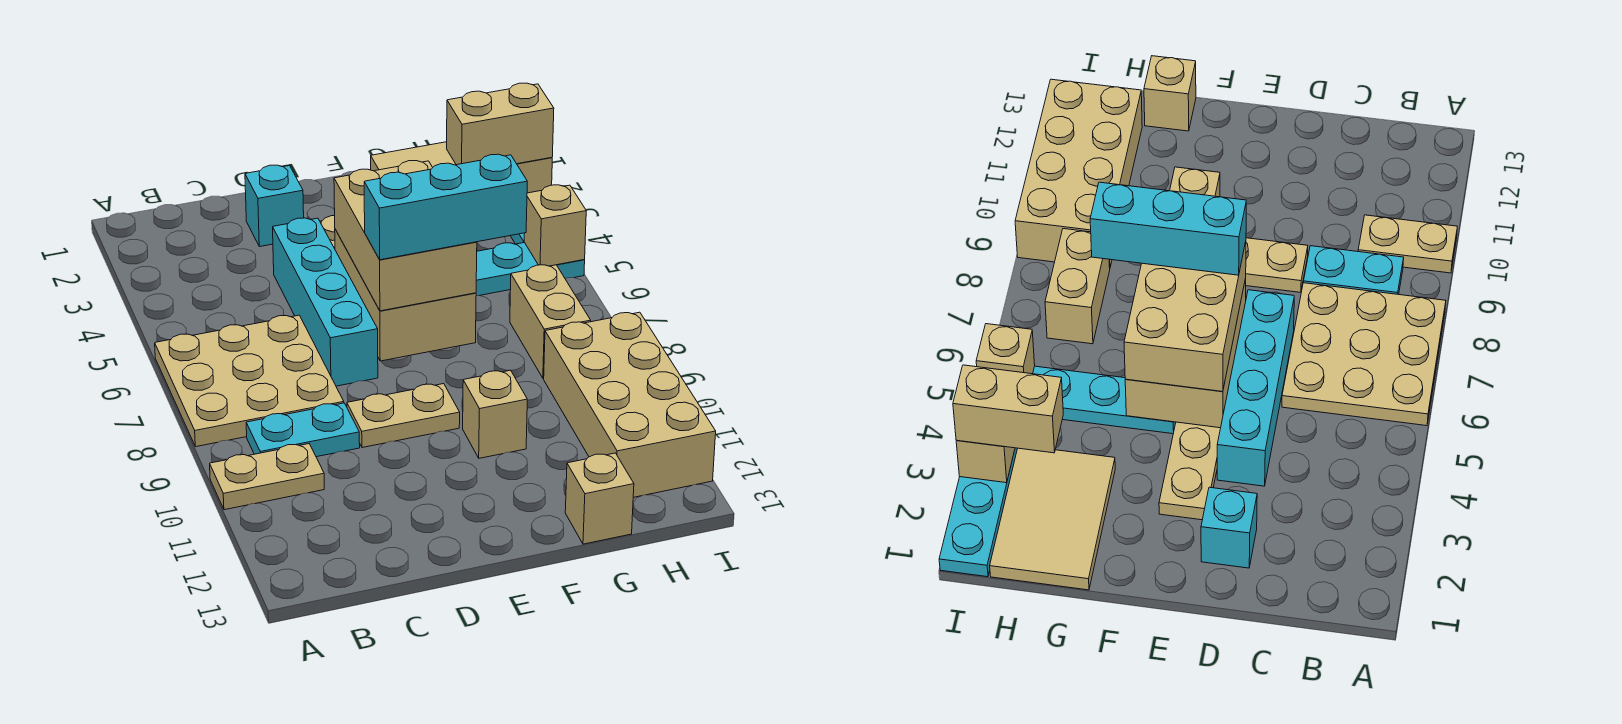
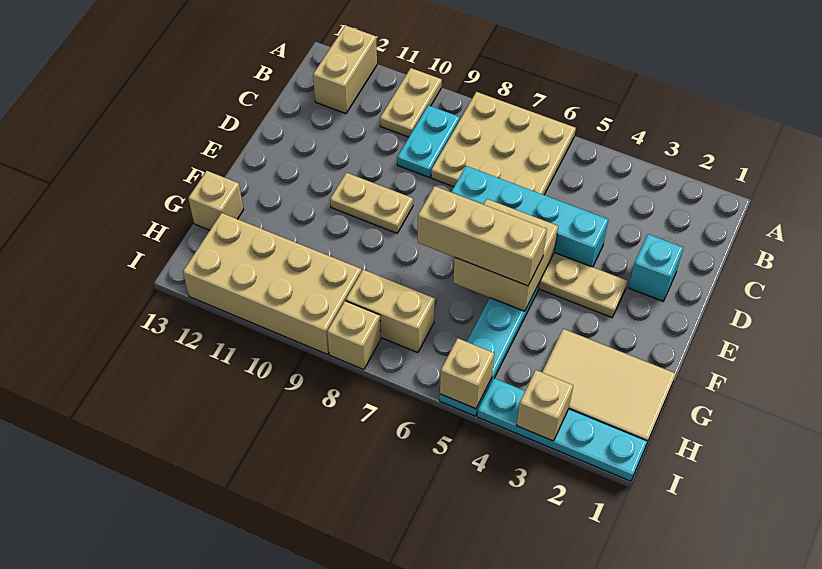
tan 1x2 plate [347,384,460,448] -> tan 1x2 plate turned to [330,173,413,233]
tan 2x3 brick [335,229,476,361] -> tan 2x2 brick [453,199,558,311]
tan 2x3 brick [334,161,477,311] -> tan 1x3 brick [418,186,547,286]
cyan 1x3 brick [364,154,527,260] -> none
tan 1x1 brick [463,370,527,458] -> tan 1x1 brick moved to [327,301,381,370]
tan 1x2 brick [447,83,554,165] -> tan 1x2 brick moved to [313,25,377,114]

